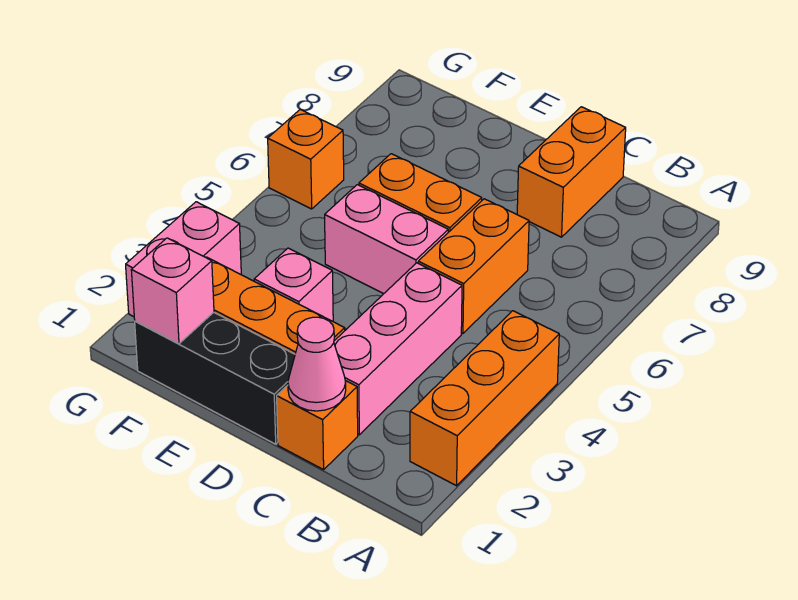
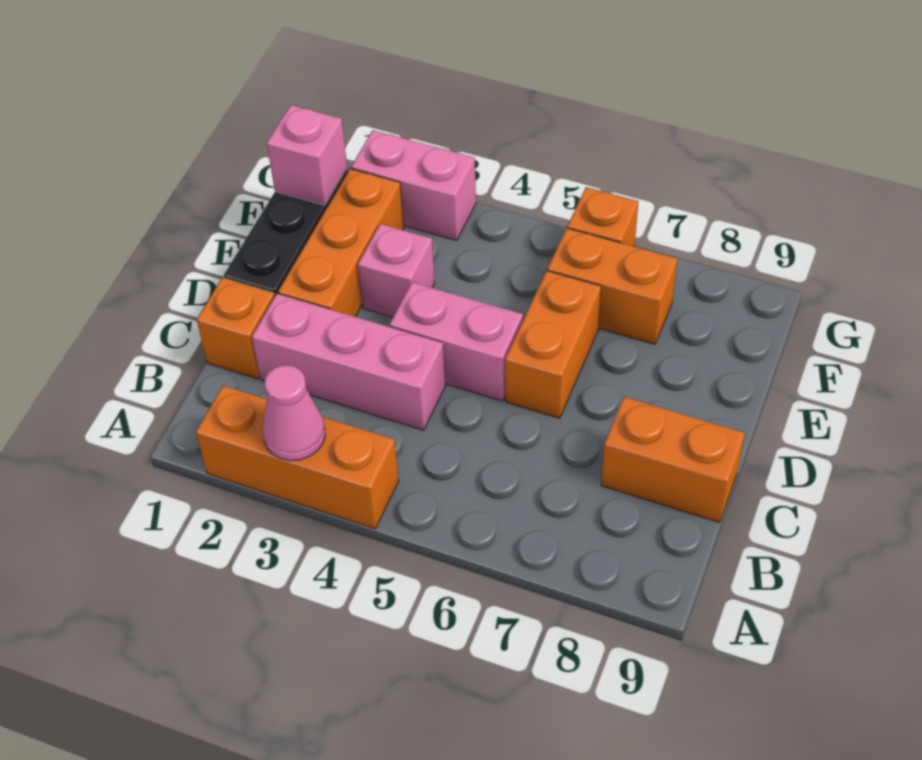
pink 1x1 cone [288,317,346,411] -> pink 1x1 cone moved to [263,365,325,461]
orange 1x2 brick [418,199,529,333] -> orange 1x2 brick moved to [547,228,677,344]
pink 1x2 brick [325,185,448,294] -> pink 1x2 brick turned to [390,282,523,401]

